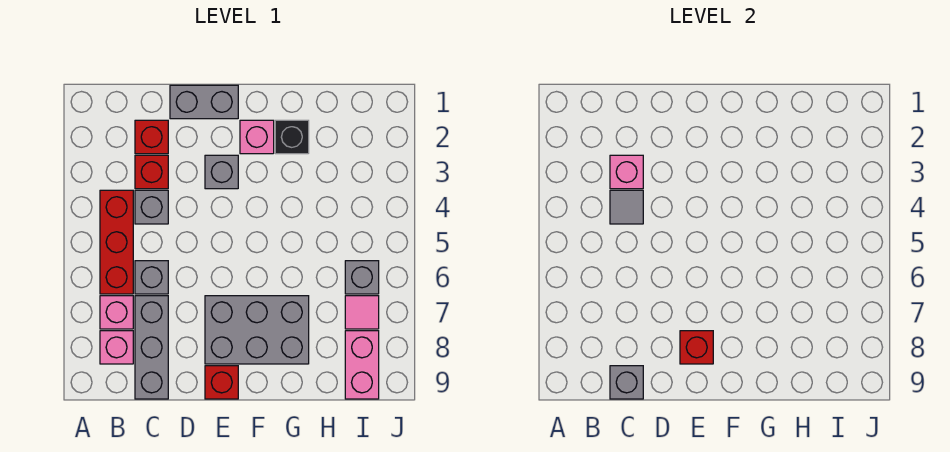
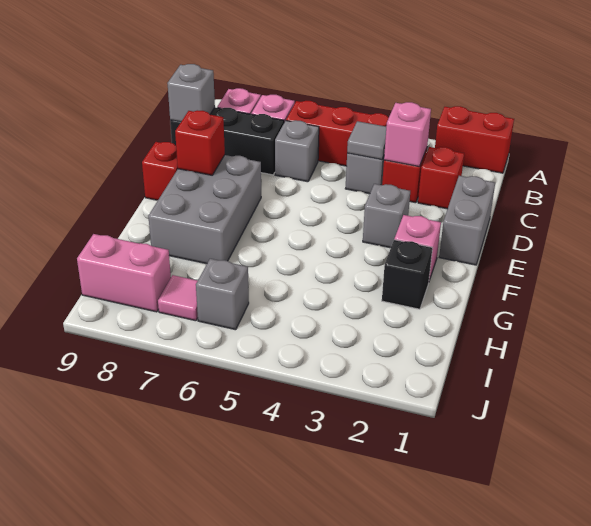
none -> red 1x2 brick [435,106,514,173]
grey 1x3 brick [135,296,168,399] -> black 1x3 brick [170,108,284,175]

